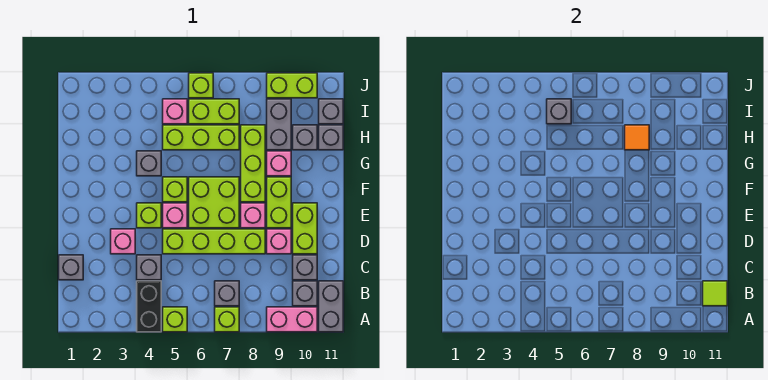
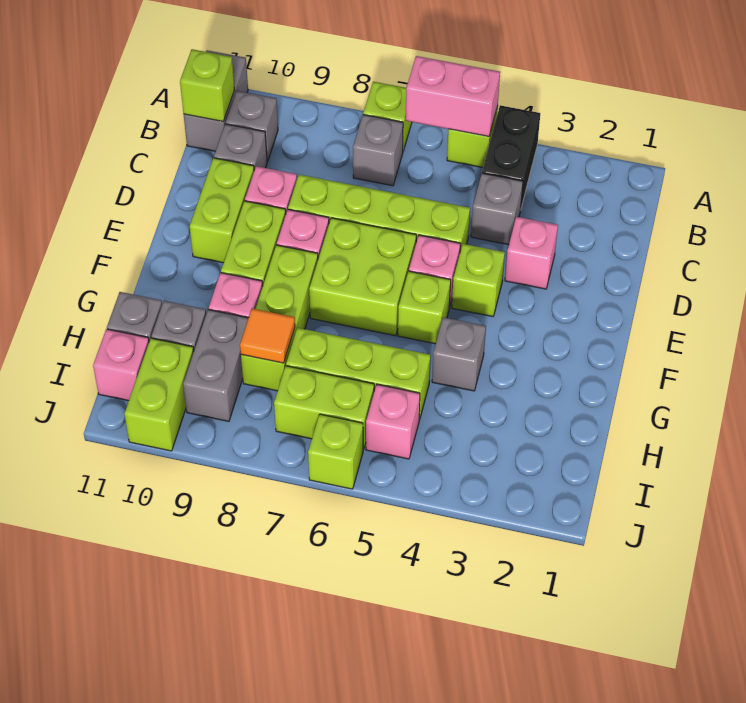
pink 1x2 brick [267,307,317,332] -> pink 1x2 brick moved to [406,56,500,136]
lime 1x1 tile [703,281,727,306] -> lime 1x1 brick [180,49,235,121]
grey 1x1 brick [59,255,83,280] -> none
grey 1x1 brick [547,99,571,124] -> none
grey 1x1 brick [319,99,343,124] -> pink 1x1 brick [93,329,149,401]
lime 1x2 brick [267,73,317,98] -> lime 1x2 brick turned to [124,338,194,451]

